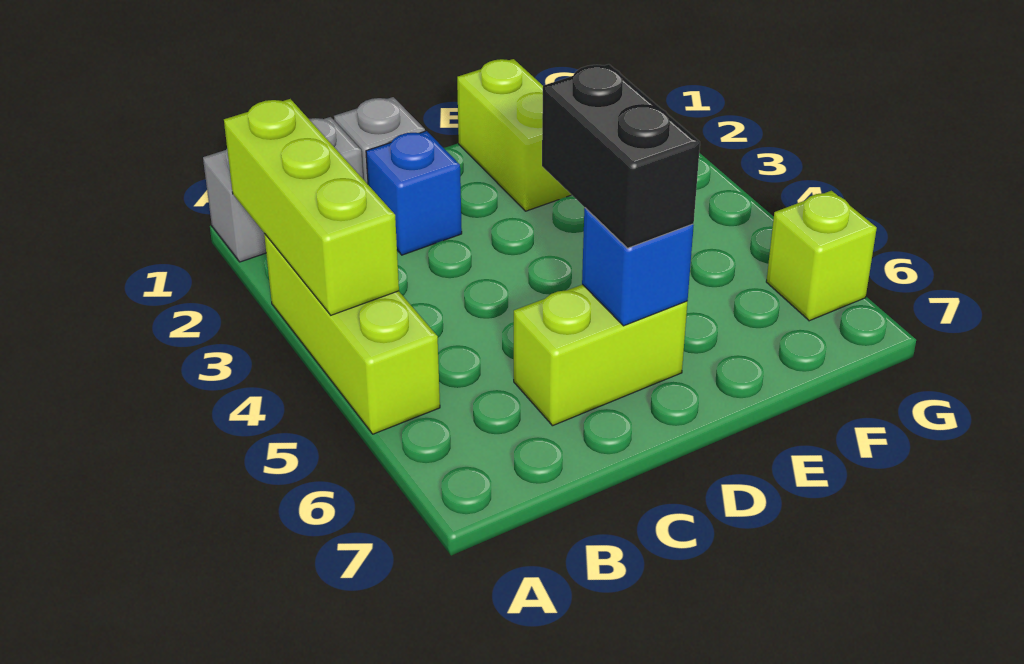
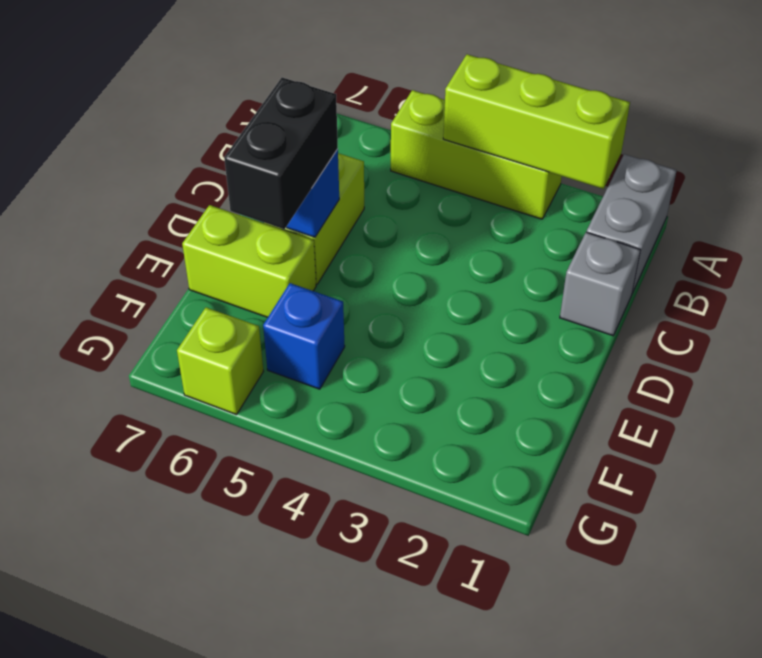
blue 1x1 brick [366,131,462,255] -> blue 1x1 brick moved to [263,283,345,389]
black 1x2 brick [542,64,700,248] -> black 1x2 brick turned to [224,77,338,229]
lime 1x2 brick [457,59,571,211] -> lime 1x2 brick moved to [182,205,316,317]

